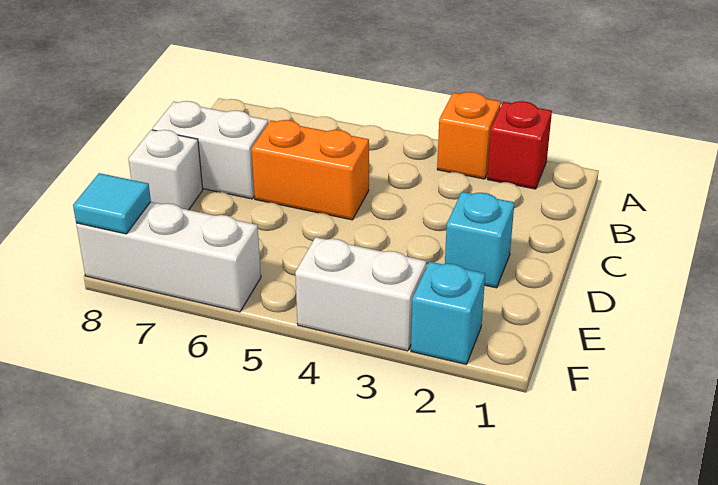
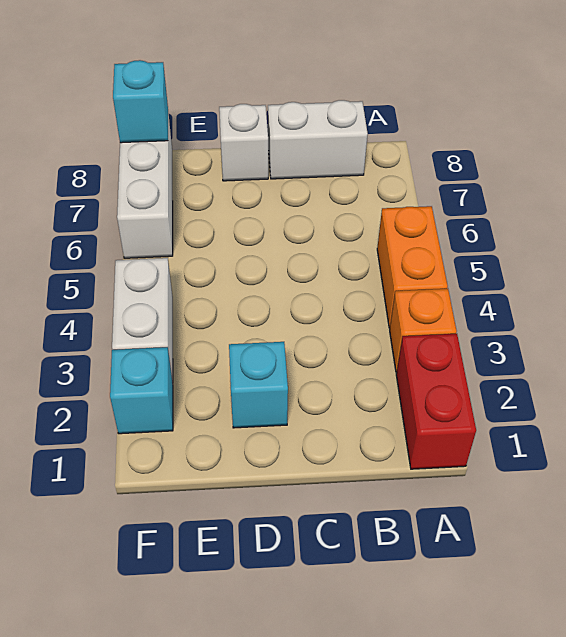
red 1x1 brick [487,101,552,189] -> red 1x2 brick [396,334,476,469]
orange 1x2 brick [251,120,369,220] -> orange 1x2 brick moved to [377,206,448,328]
white 1x2 brick [152,101,268,199] -> white 1x2 brick turned to [268,100,368,179]
cyan 1x1 tile [73,173,151,234] -> cyan 1x1 brick [113,60,168,143]

